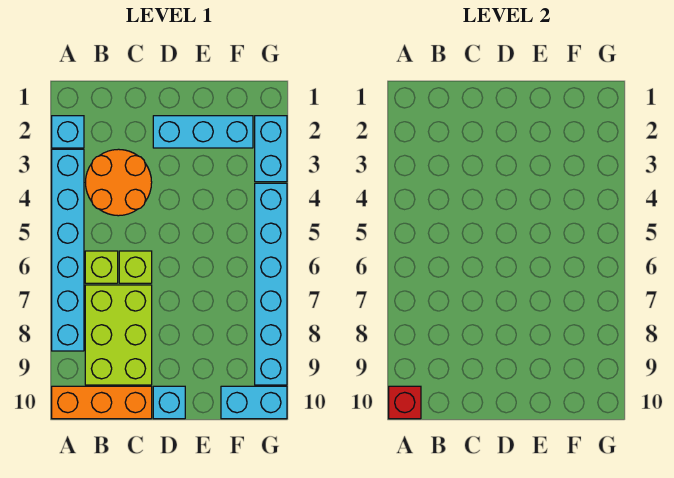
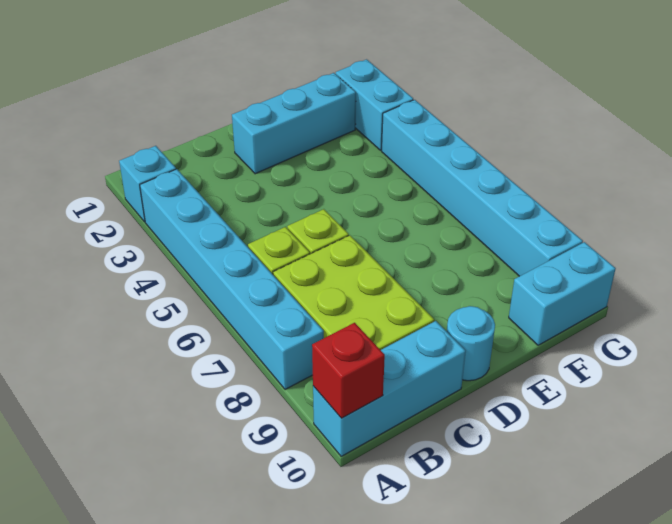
orange 1x3 brick [52,386,152,419] -> cyan 1x3 brick [313,321,466,456]
orange 2x2 round brick [86,149,152,216] -> none
cyan 1x1 brick [153,386,185,419] -> cyan 1x1 round brick [447,306,495,381]

